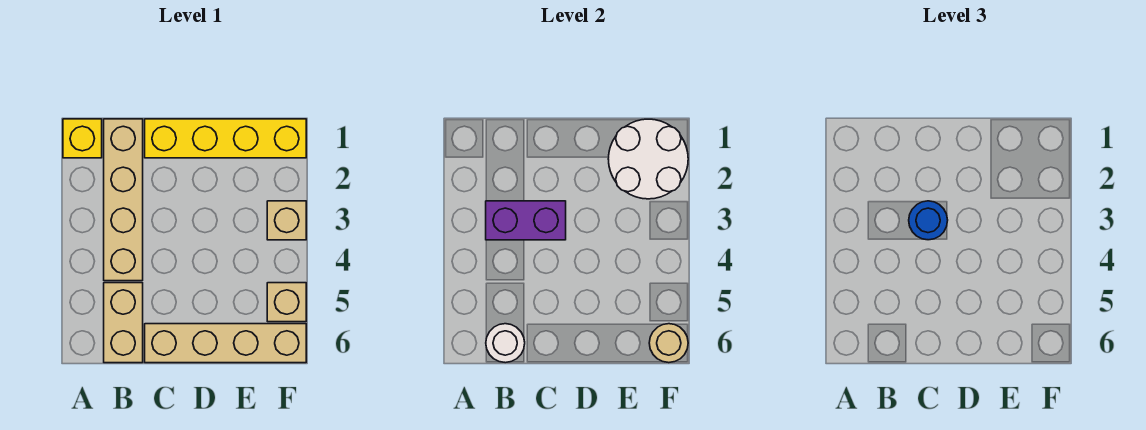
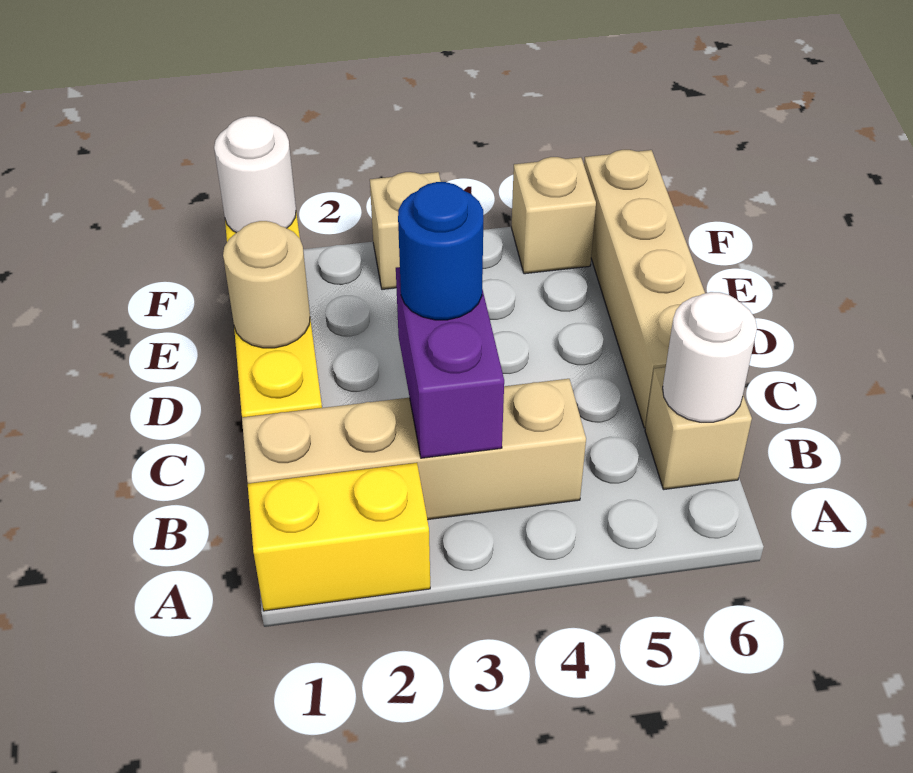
yellow 1x1 brick [63,119,102,158] -> yellow 1x2 brick [248,463,430,611]
tan 1x2 brick [104,283,143,363] -> tan 1x1 brick [645,367,752,490]
white 2x2 round brick [608,119,688,199] -> white 1x1 round brick [214,116,296,233]
tan 1x1 round brick [649,324,688,363] -> tan 1x1 round brick moved to [223,221,310,348]

